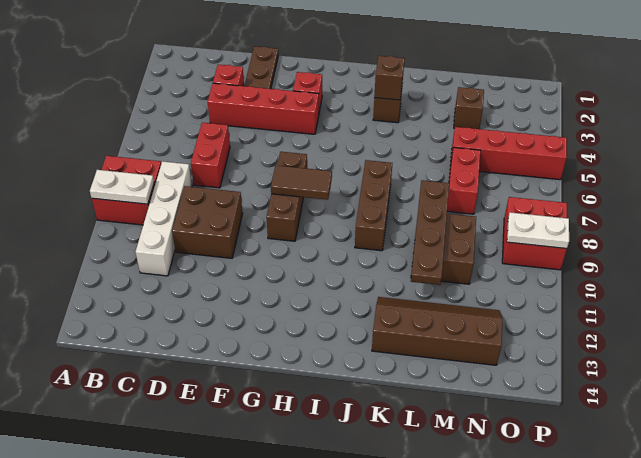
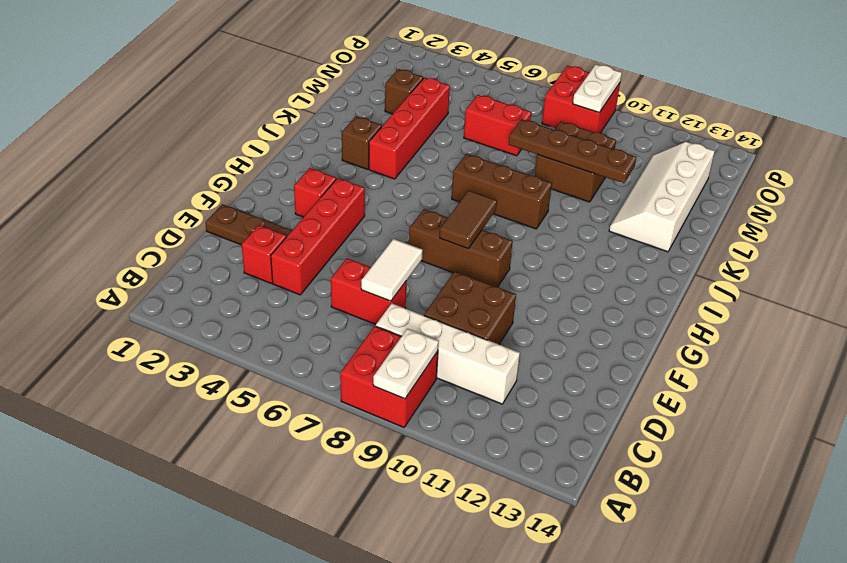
none -> white 1x2 tile [361,239,423,301]
brown 1x1 brick [374,56,405,100] -> none
brown 2x4 slope [372,297,502,365] -> white 2x4 slope [609,142,715,252]
red 1x4 brick [450,127,567,180] -> red 1x4 brick moved to [369,77,450,179]

